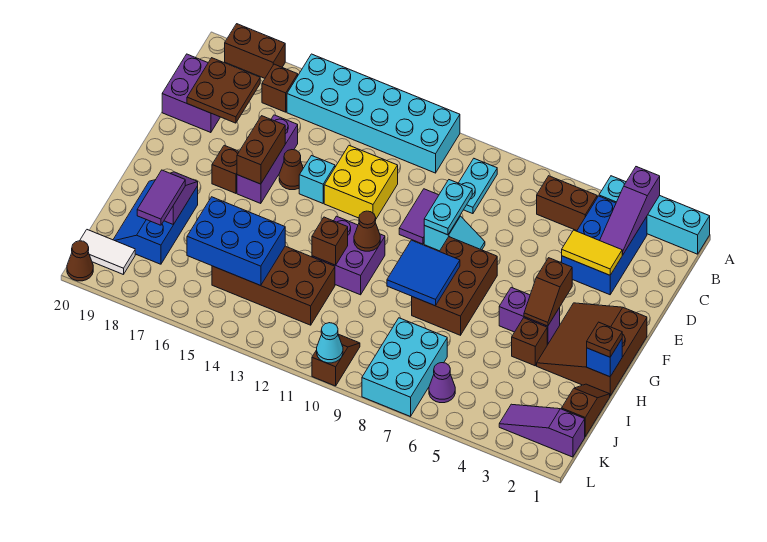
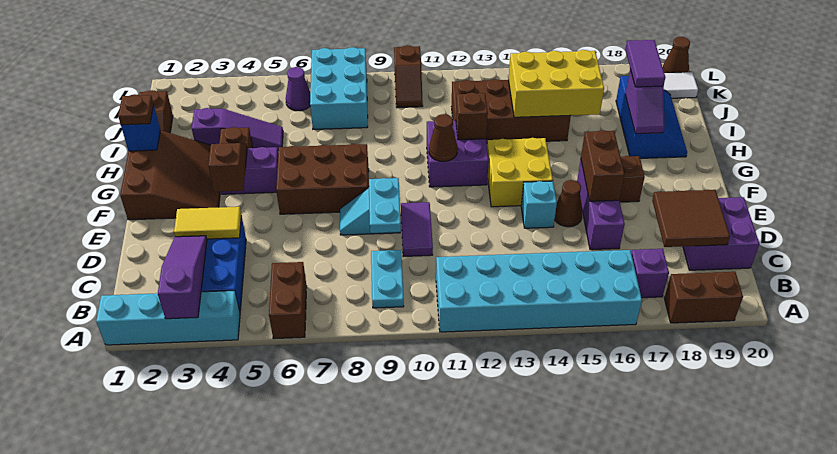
brown 1x2 brick [537,176,597,231] -> brown 1x2 brick turned to [269,262,307,339]
brown 1x1 brick [262,64,298,112] -> purple 1x1 brick [631,249,669,298]
brown 2x2 plate [187,58,260,123] -> brown 2x2 tile [652,190,730,247]
yellow 2x2 brick [324,146,398,219] -> yellow 2x2 brick moved to [487,138,553,207]
brown 2x3 brick [412,237,497,335] -> brown 2x3 brick turned to [276,144,369,214]
blue 2x2 tile [387,240,460,306] -> none
blue 2x3 brick [187,197,285,286] -> yellow 2x3 brick [508,50,604,117]
purple 1x3 slope [499,404,585,457] -> purple 1x3 slope moved to [192,108,283,150]
cyan 1x1 cone [317,323,343,363] -> none

